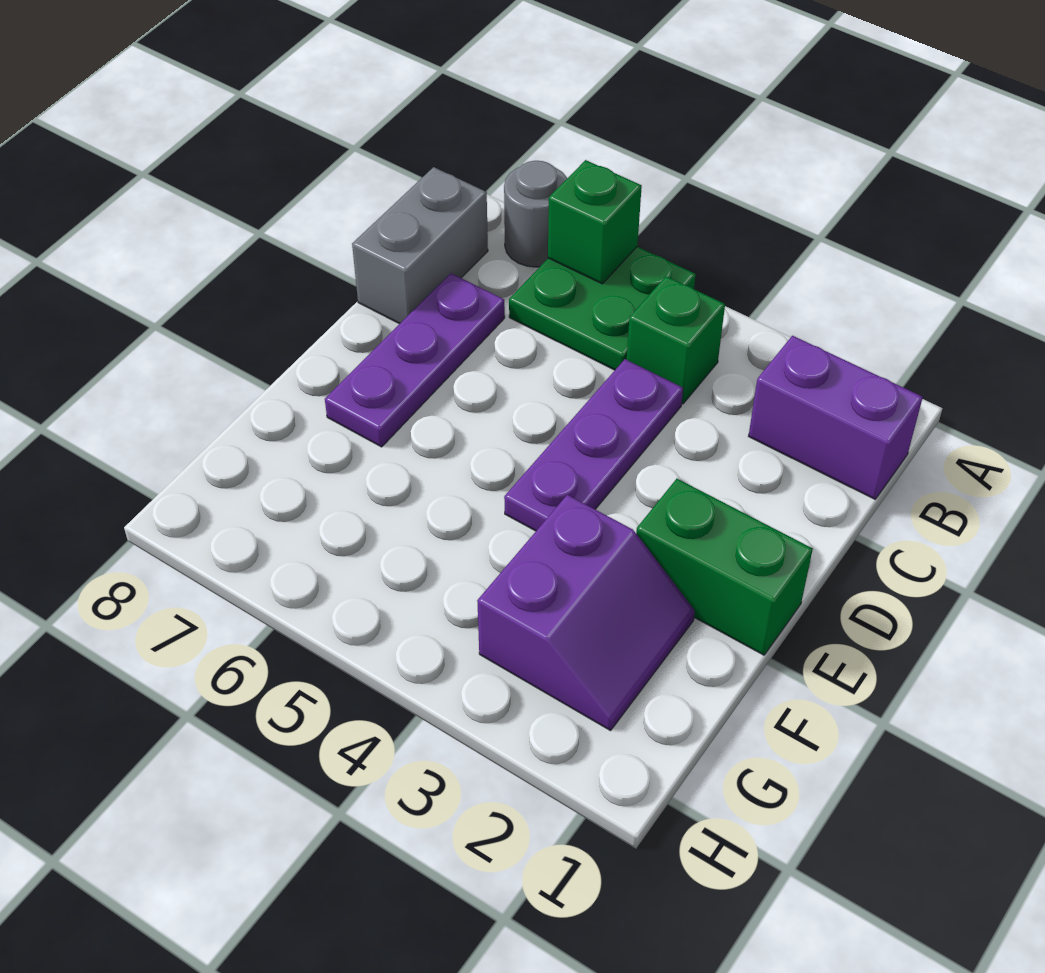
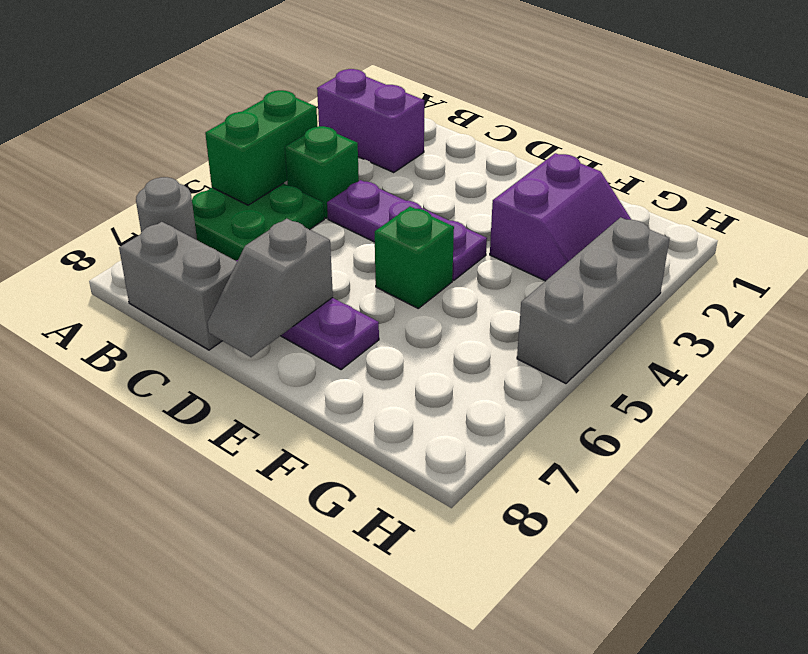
green 1x1 brick [548,160,642,284] -> green 1x1 brick moved to [375,207,454,308]
purple 1x2 brick [749,336,923,499] -> purple 1x2 brick turned to [317,69,425,173]
none -> grey 1x2 slope [207,219,333,357]
green 1x2 brick [636,479,813,655] -> green 1x2 brick moved to [205,90,317,205]
purple 2x2 slope [477,495,695,731] -> purple 2x2 slope turned to [490,153,631,281]
none -> grey 1x3 brick [517,217,670,383]

